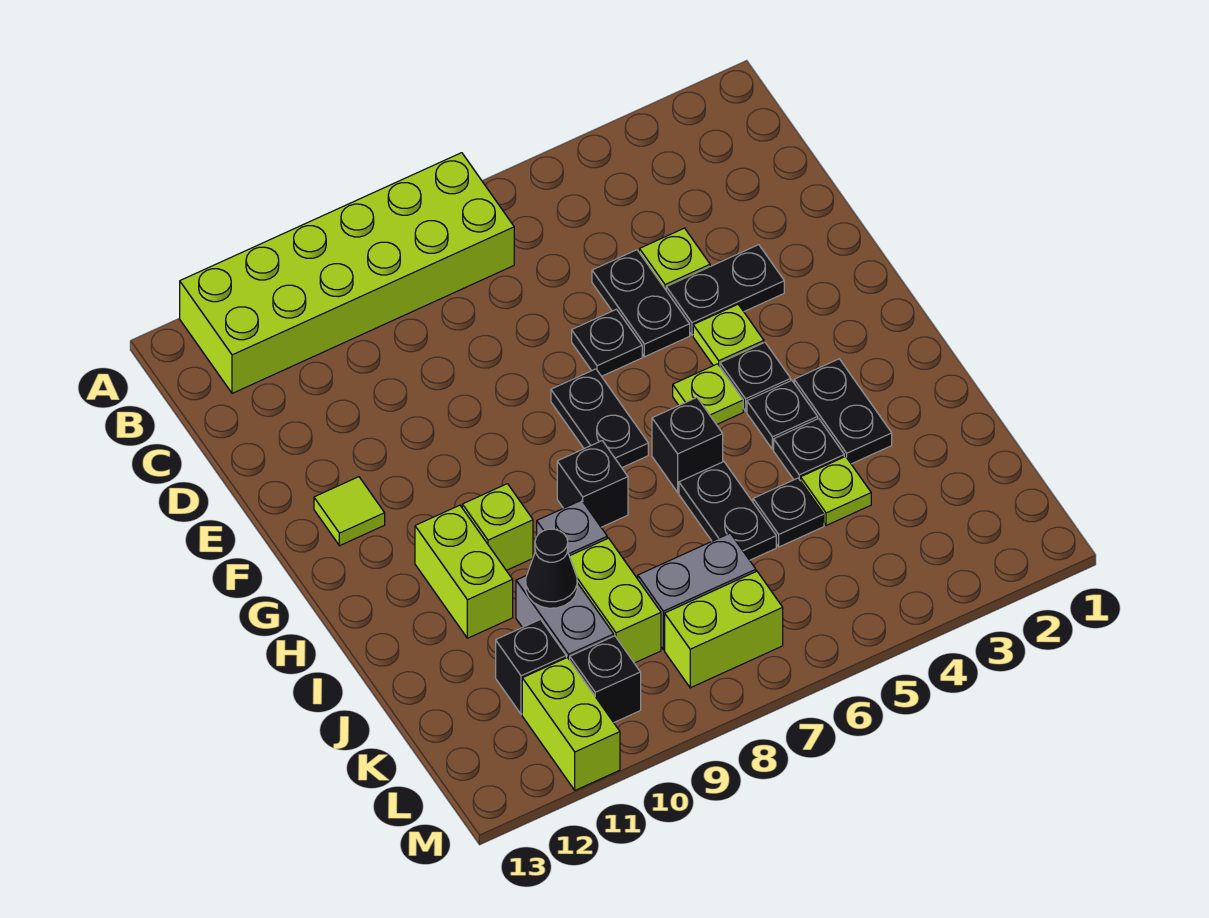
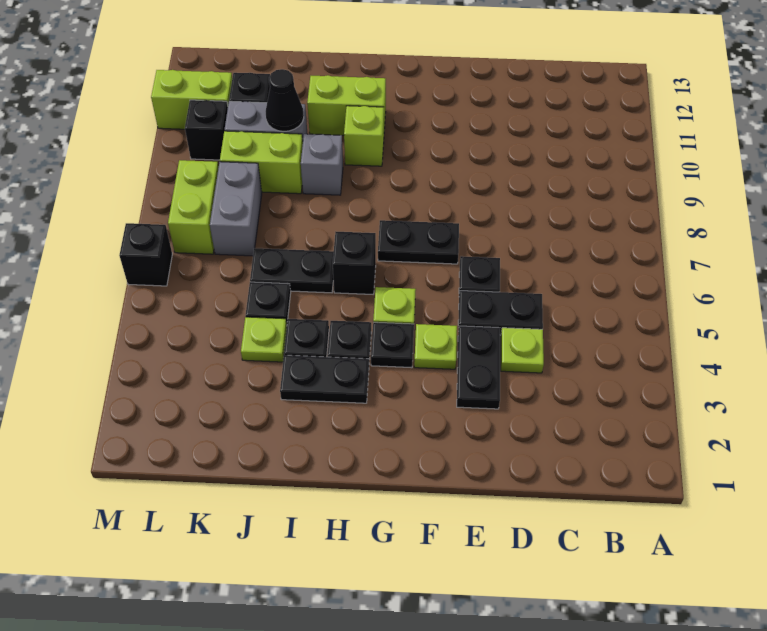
lime 2x6 brick [180,153,514,393] -> none
lime 1x1 tile [314,477,385,546] -> none
black 1x1 brick [557,441,628,527] -> black 1x1 brick moved to [119,223,172,286]

